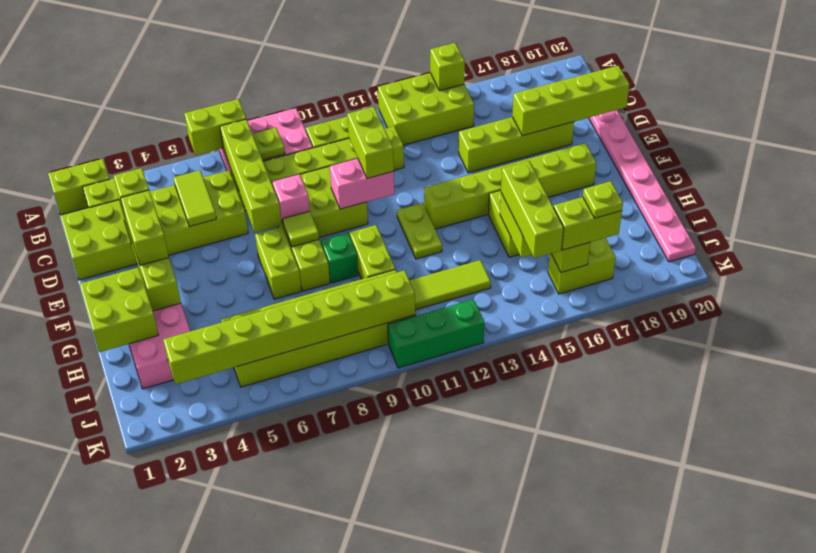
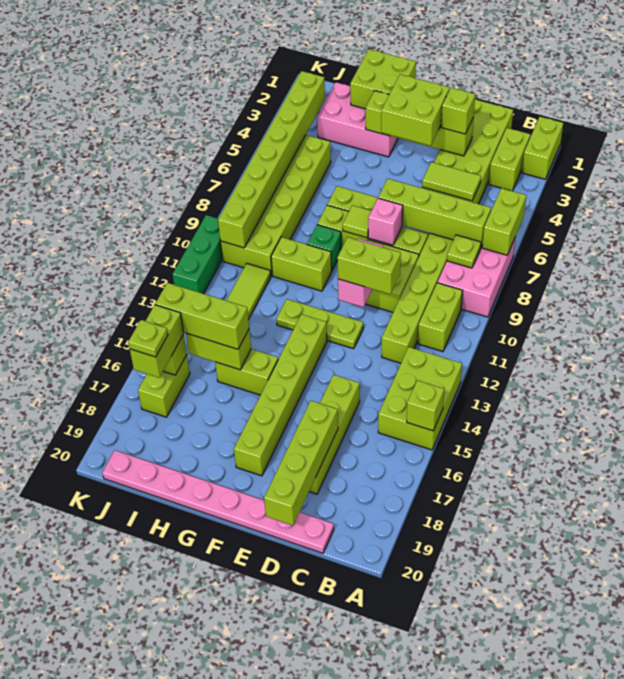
lime 1x2 brick [121,190,169,265] -> lime 2x2 brick [381,74,449,146]
lime 1x2 plate [397,203,442,259] -> lime 1x3 plate [276,299,363,349]

